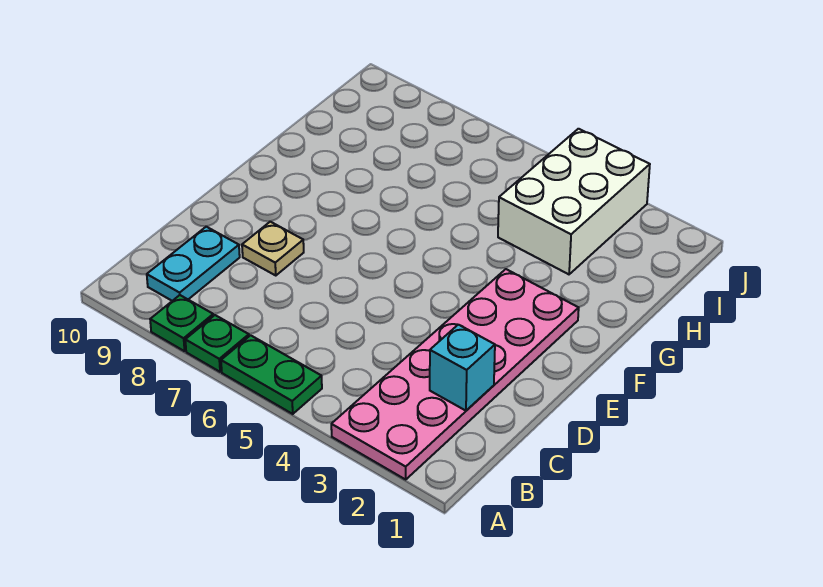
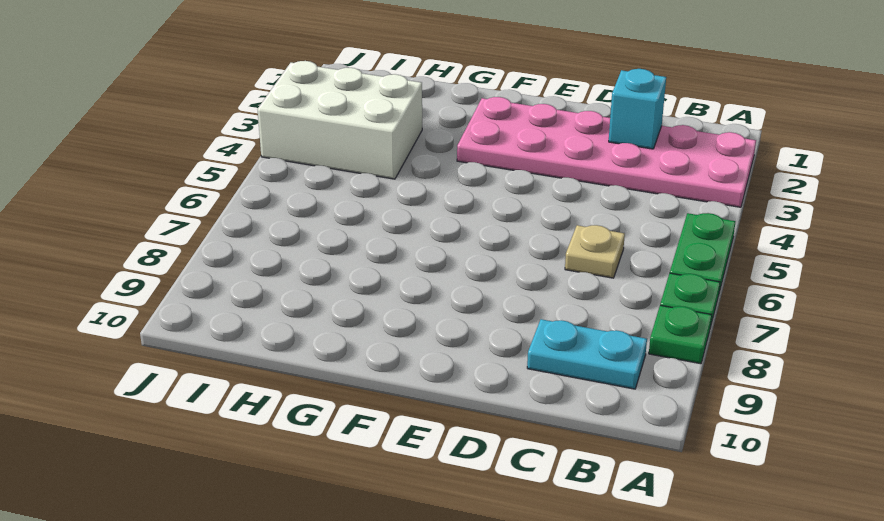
tan 1x1 plate [242,222,304,275] -> tan 1x1 plate moved to [565,225,625,278]

